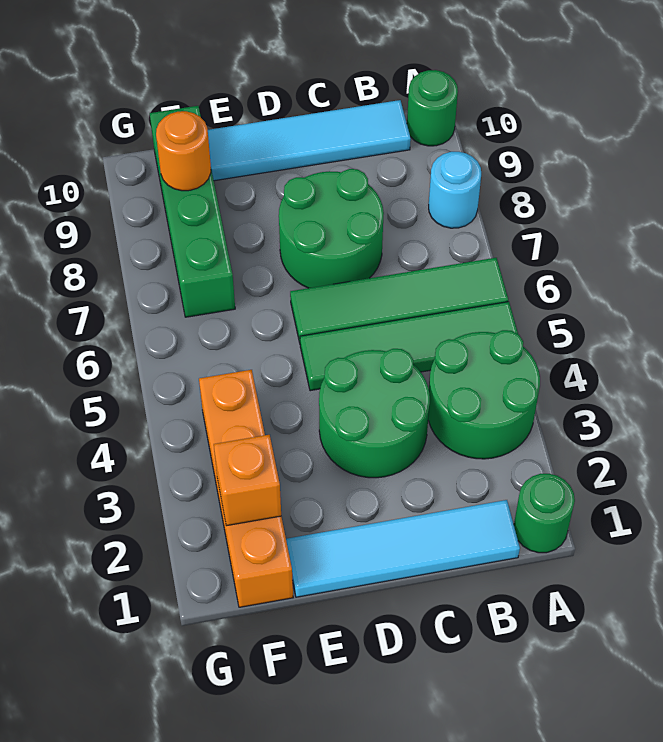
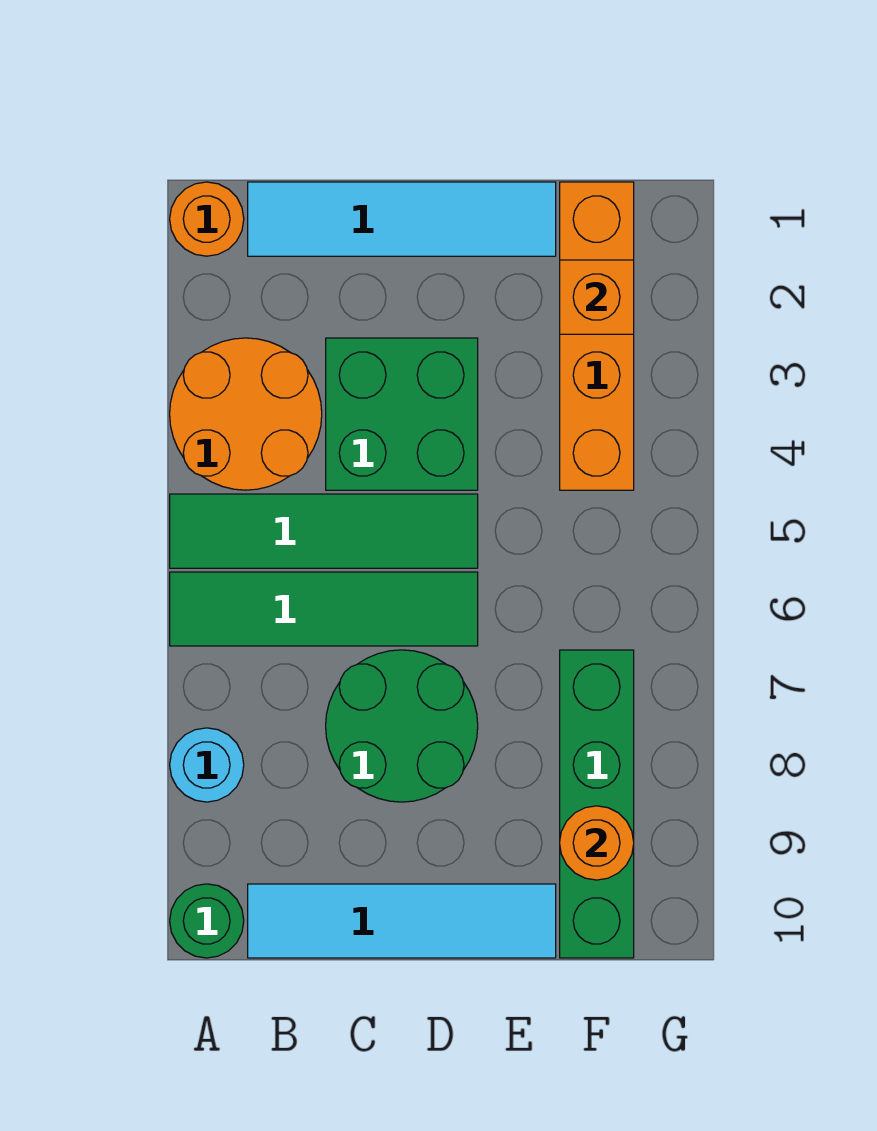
green 1x1 round brick [514,474,575,553] -> orange 1x1 round brick [170,182,244,256]
green 2x2 round brick [428,330,540,459] -> orange 2x2 round brick [170,338,322,490]
green 2x2 round brick [319,349,430,478] -> green 2x2 brick [326,338,478,490]

